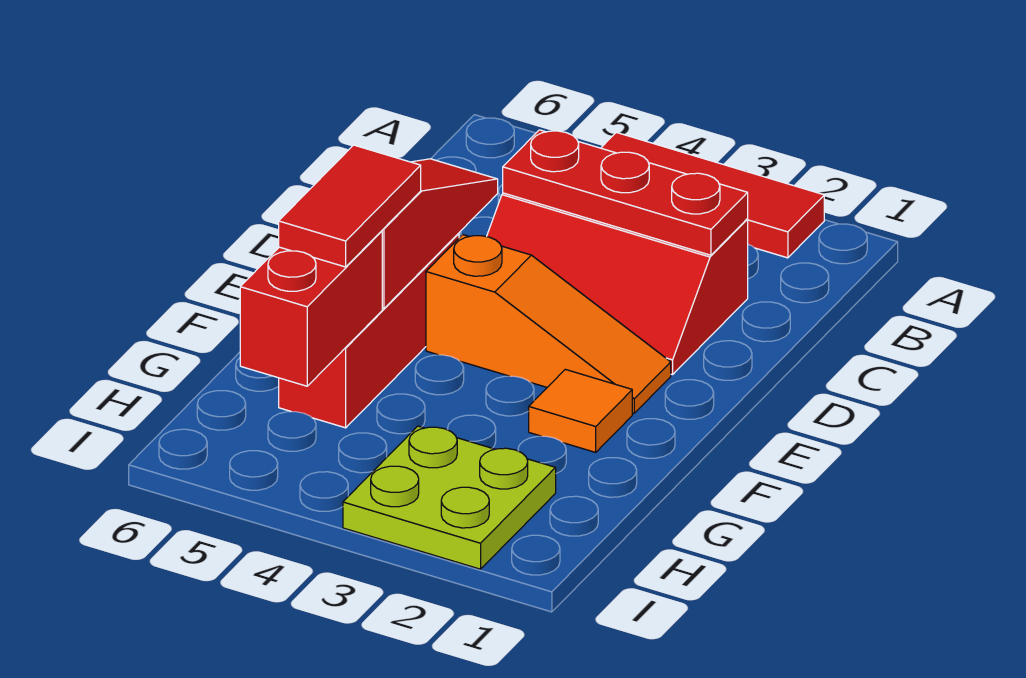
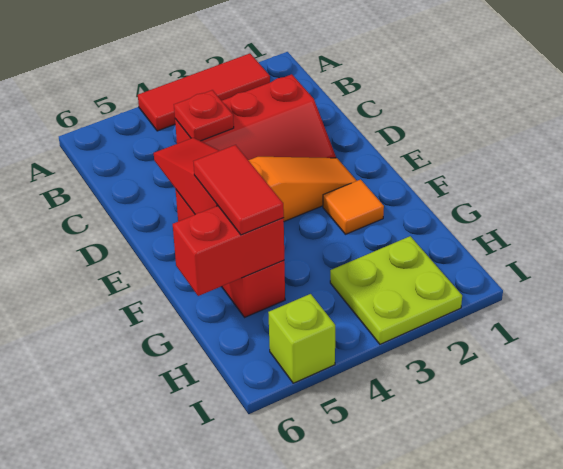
red 1x3 plate [503,130,748,255] -> red 1x1 plate [174,90,234,141]
red 1x2 brick [240,231,382,386] -> red 1x2 brick turned to [173,206,284,296]
none -> lime 1x1 brick [268,294,335,383]

